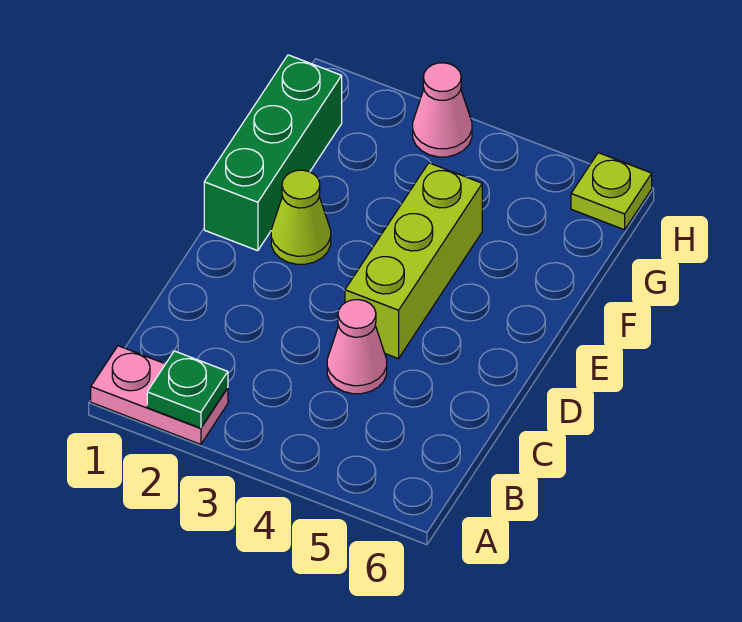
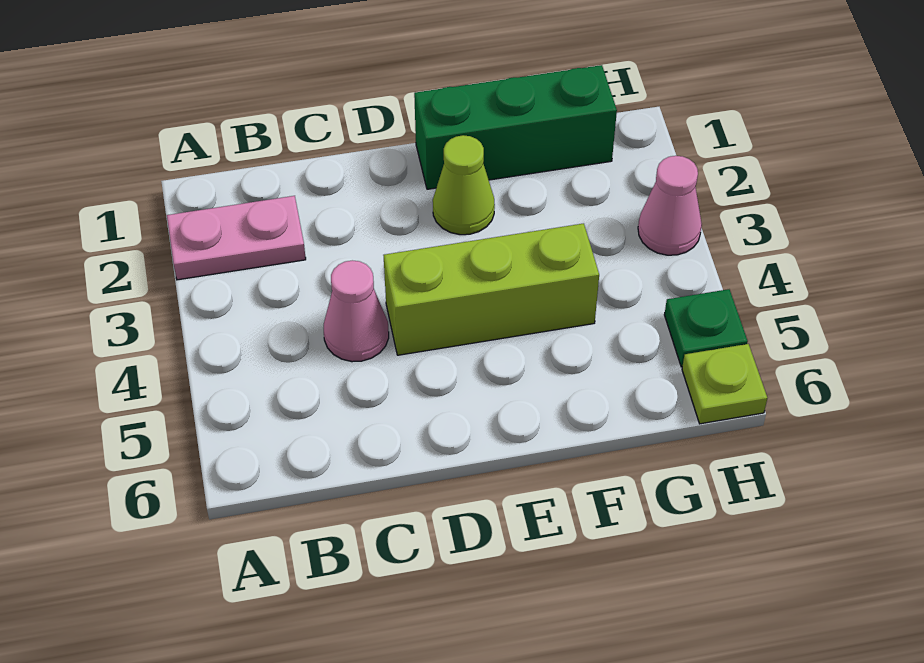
pink 1x2 plate [91,346,228,444] -> pink 1x2 plate turned to [167,196,306,280]
green 1x1 plate [147,351,228,428] -> green 1x1 plate moved to [664,289,748,367]

